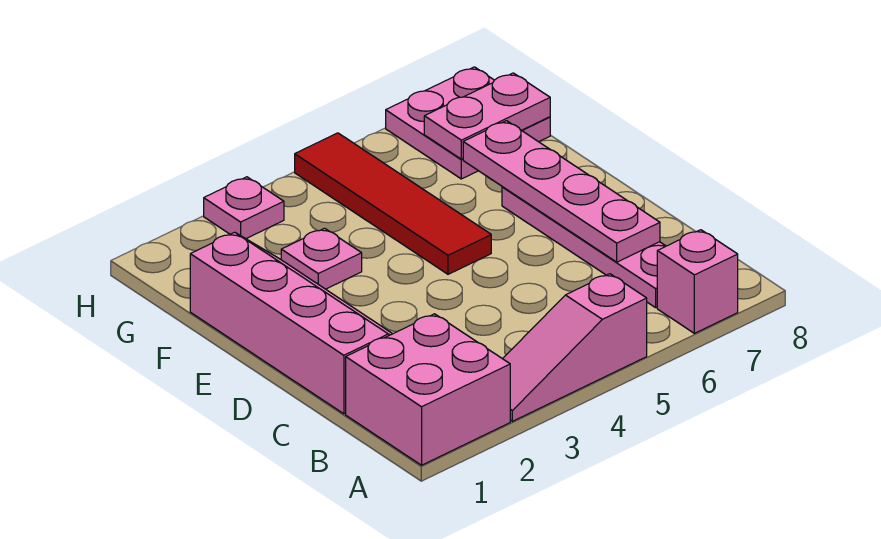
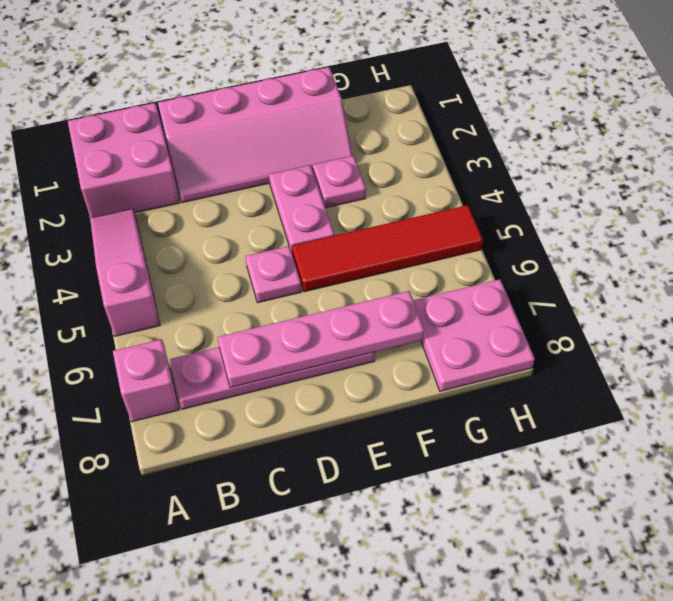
pink 1x2 plate [424,73,550,159] -> pink 1x2 plate moved to [269,165,334,252]
pink 1x1 plate [204,177,284,239] -> pink 1x1 plate moved to [246,246,301,303]

